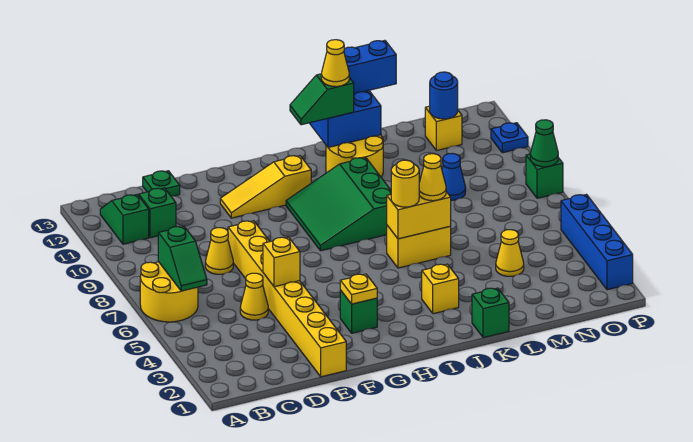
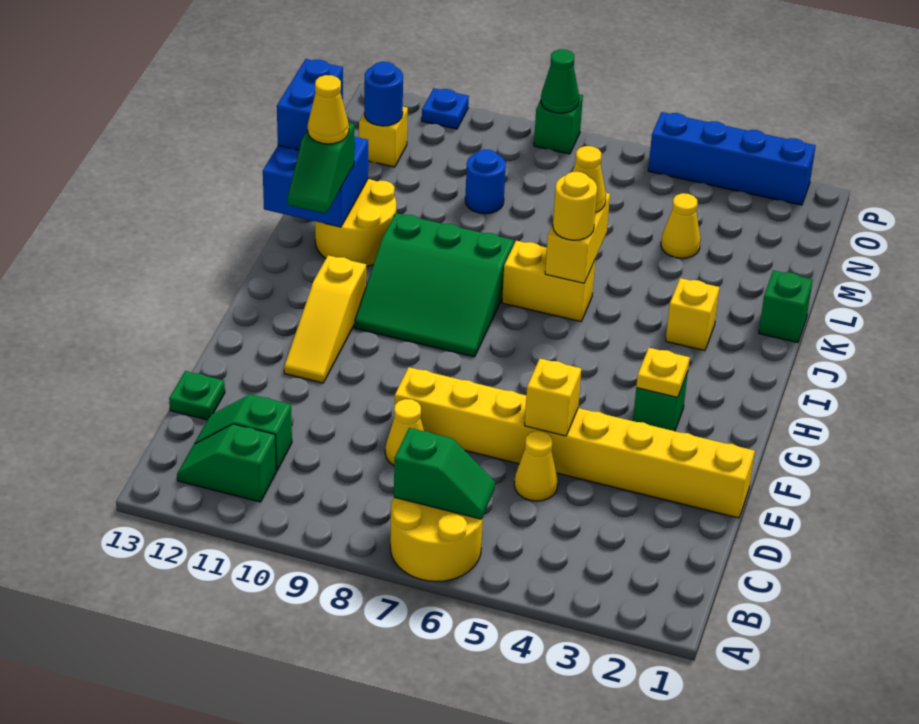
yellow 1x2 brick [387,225,451,268] -> yellow 1x2 brick turned to [502,241,595,322]
blue 1x1 cone [442,153,466,200] -> blue 1x1 round brick [465,149,506,214]

